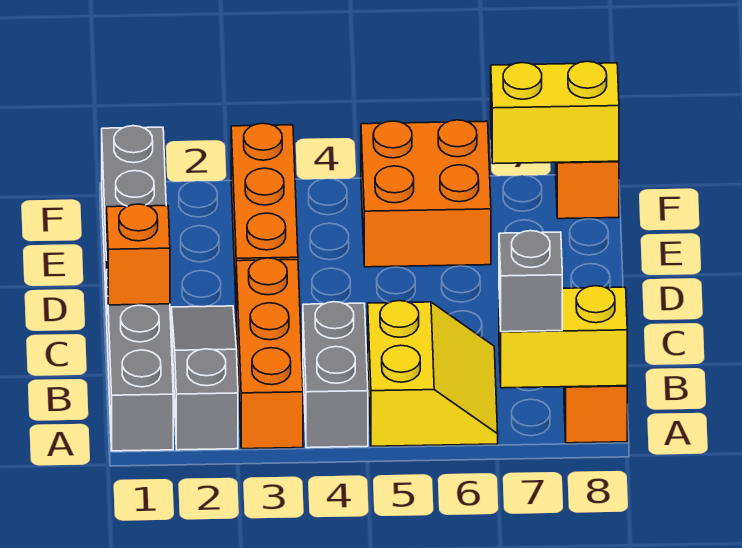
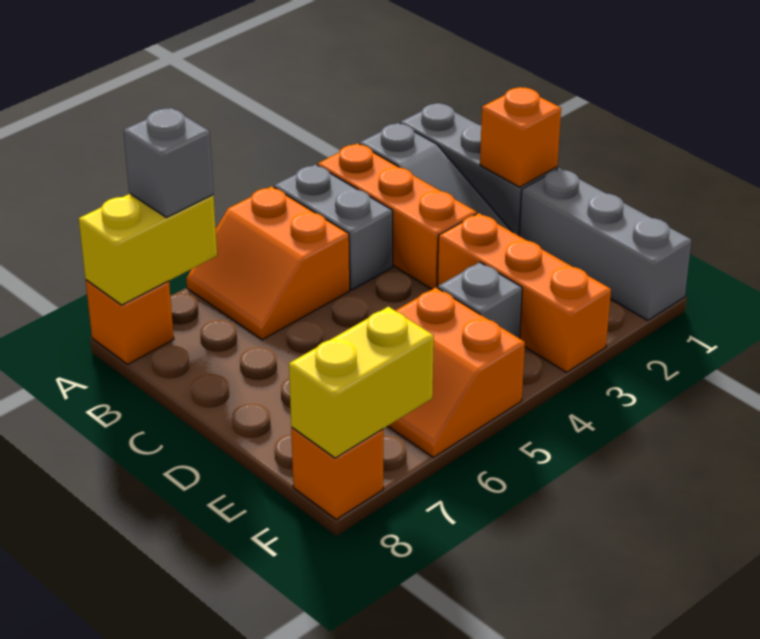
yellow 2x2 slope [368,301,498,446] -> orange 2x2 slope [186,186,350,340]
none -> grey 1x1 brick [438,262,522,339]
orange 2x2 brick [361,120,491,267] -> orange 2x2 slope [388,287,525,457]

